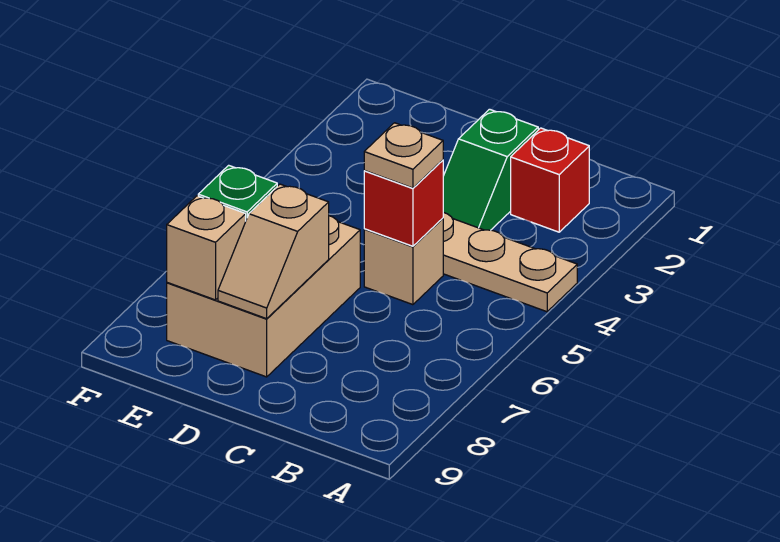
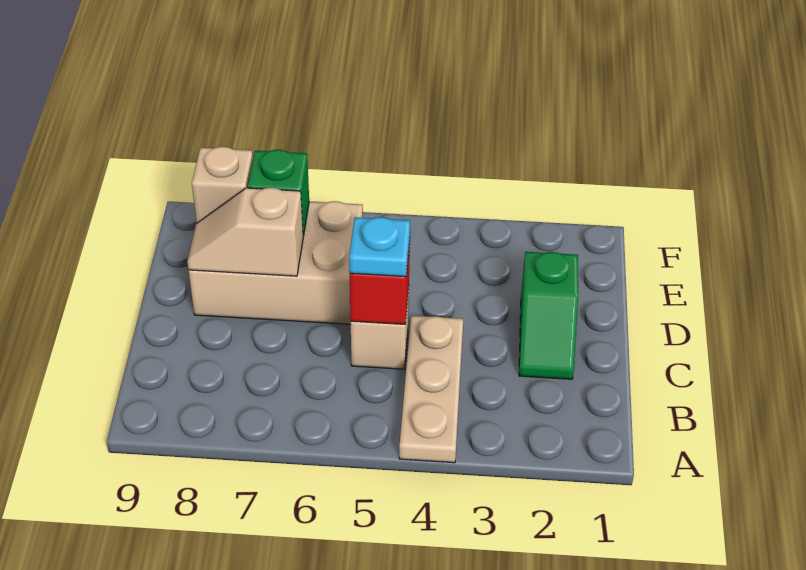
red 1x1 brick [511,128,589,232] -> none
green 1x2 slope [443,109,538,230] -> green 1x2 slope turned to [519,252,578,379]
tan 1x1 plate [364,123,443,188] -> cyan 1x1 plate [349,217,410,277]

